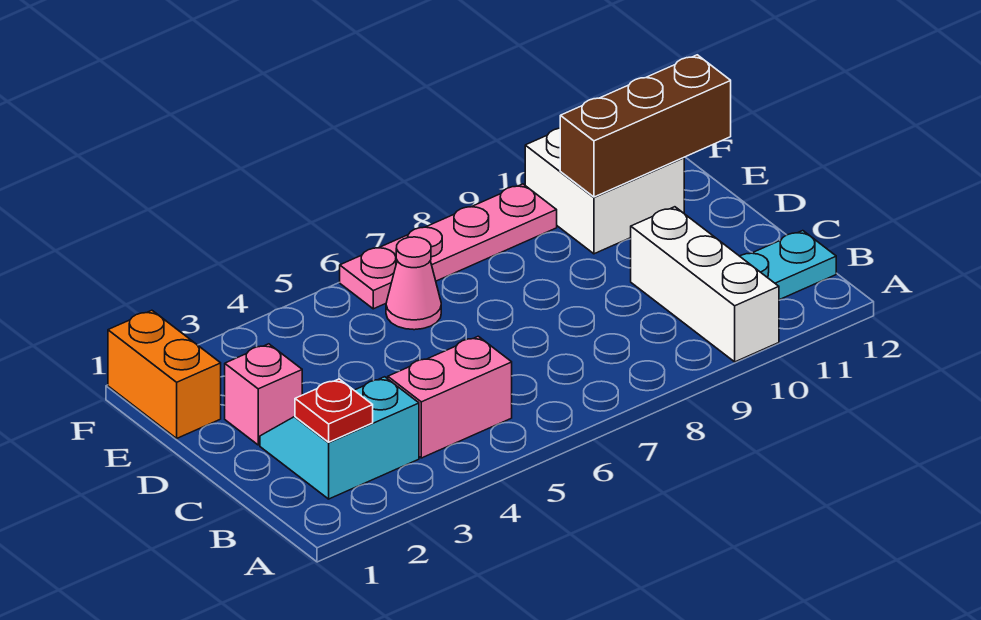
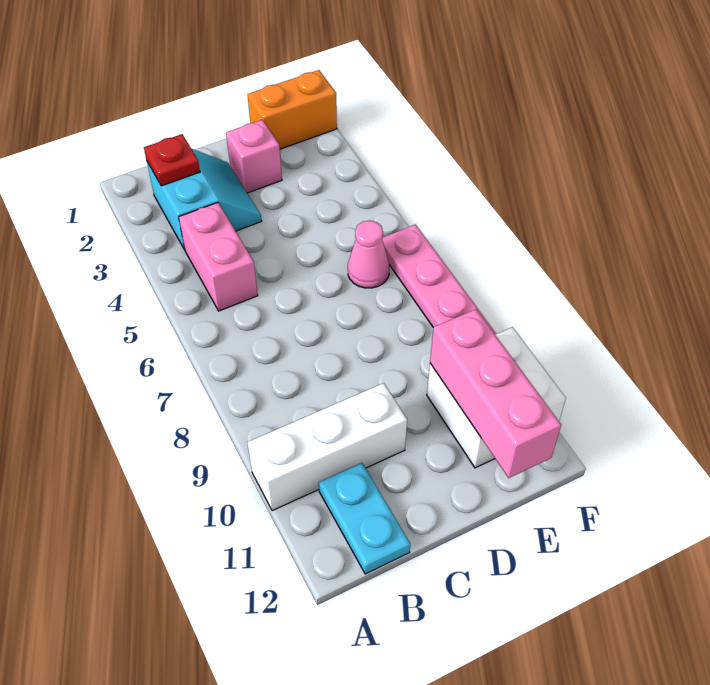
brown 1x3 brick [560,55,731,197] -> pink 1x3 brick [430,309,561,478]

